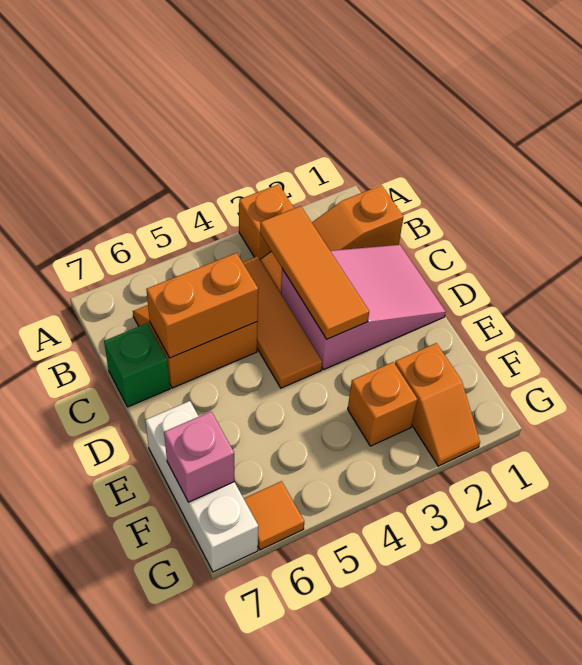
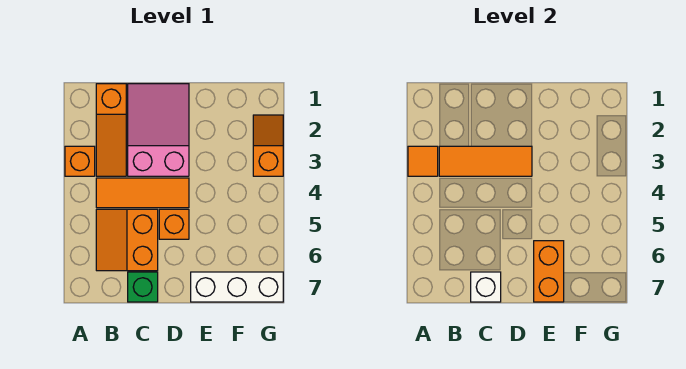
orange 1x2 brick [146,253,258,358] -> orange 1x2 brick moved to [534,241,564,302]
none -> white 1x1 brick [471,272,501,302]
orange 1x2 slope [395,343,480,466] -> orange 1x2 slope turned to [253,115,283,176]
orange 1x1 brick [348,362,417,446] -> orange 1x1 brick moved to [159,209,189,239]
pink 1x1 brick [164,412,234,502] -> none
orange 1x1 tile [244,481,304,550] -> orange 1x1 tile moved to [408,146,438,176]

